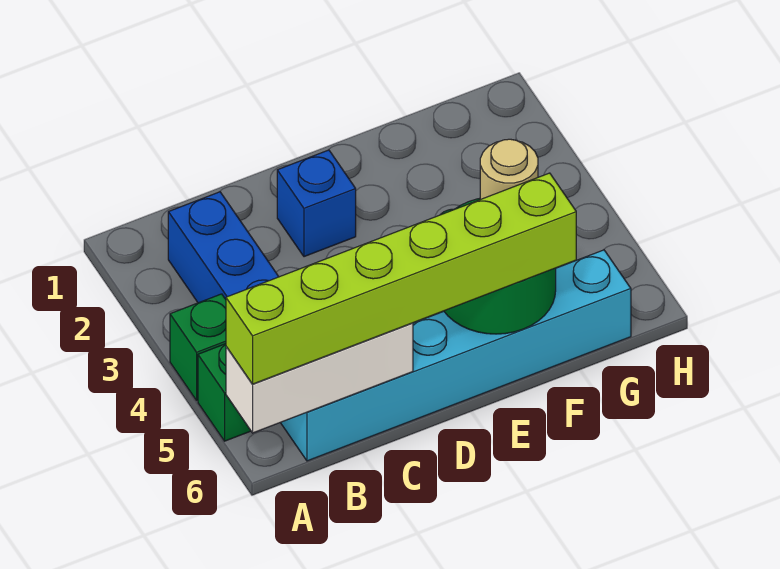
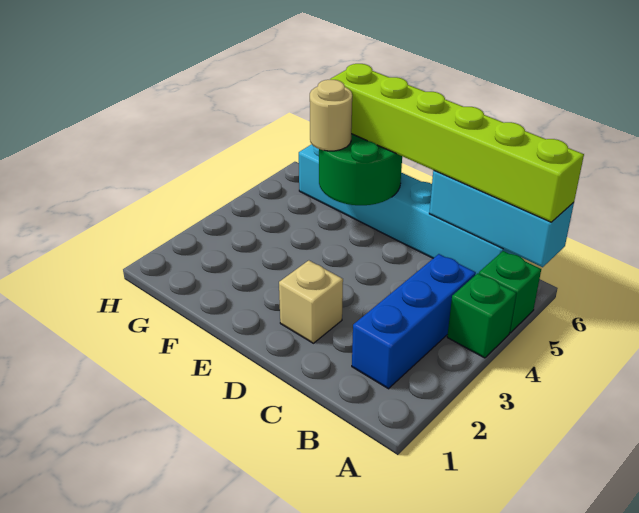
white 1x3 brick [226,323,413,433] -> cyan 1x3 brick [429,171,574,267]
blue 1x1 brick [277,150,356,257] -> tan 1x1 brick [279,260,343,343]

